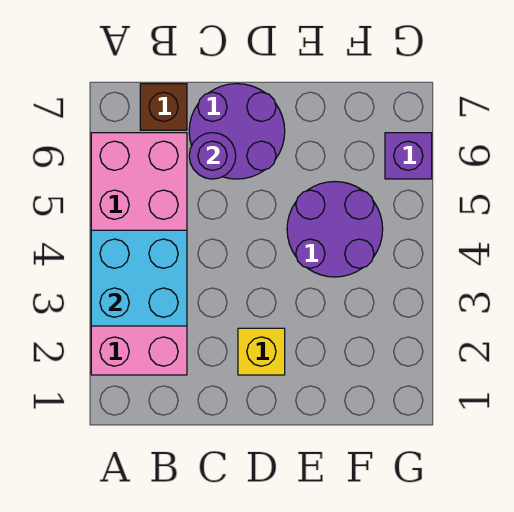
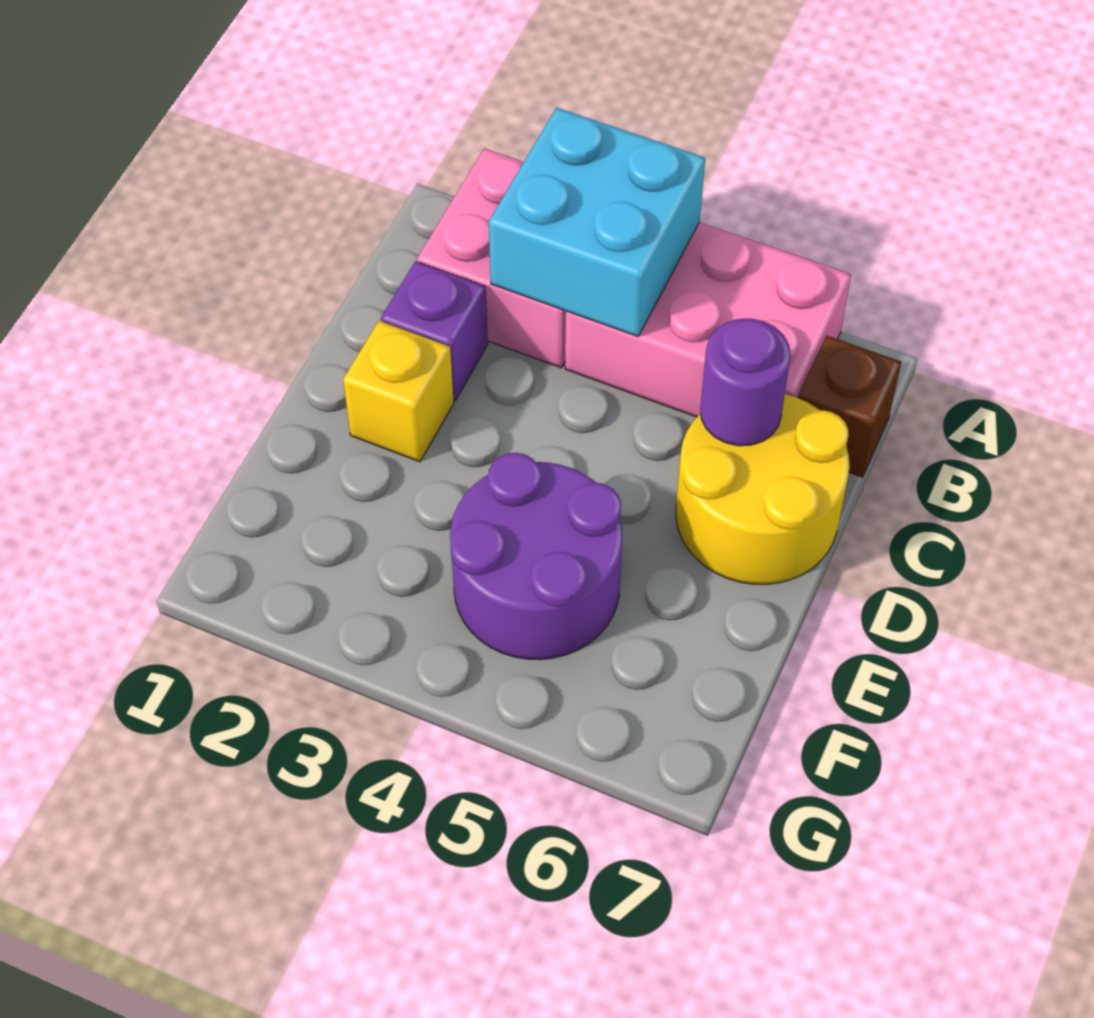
purple 2x2 round brick [189,84,285,179] -> yellow 2x2 round brick [676,394,850,584]
purple 1x1 brick [385,133,432,179] -> purple 1x1 brick moved to [381,261,488,400]

